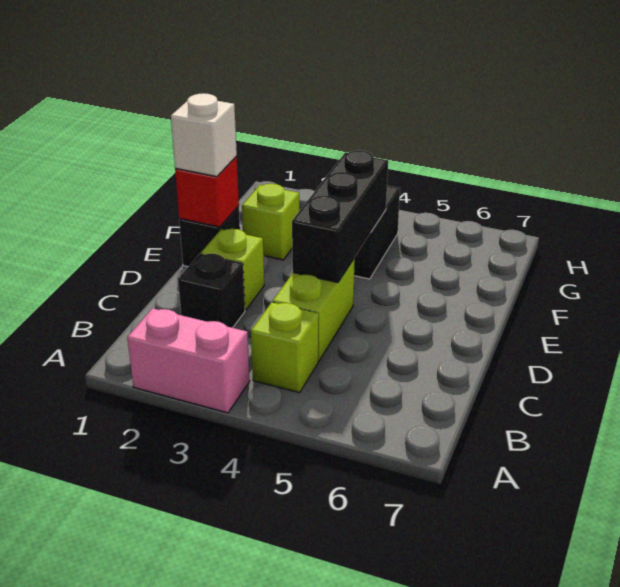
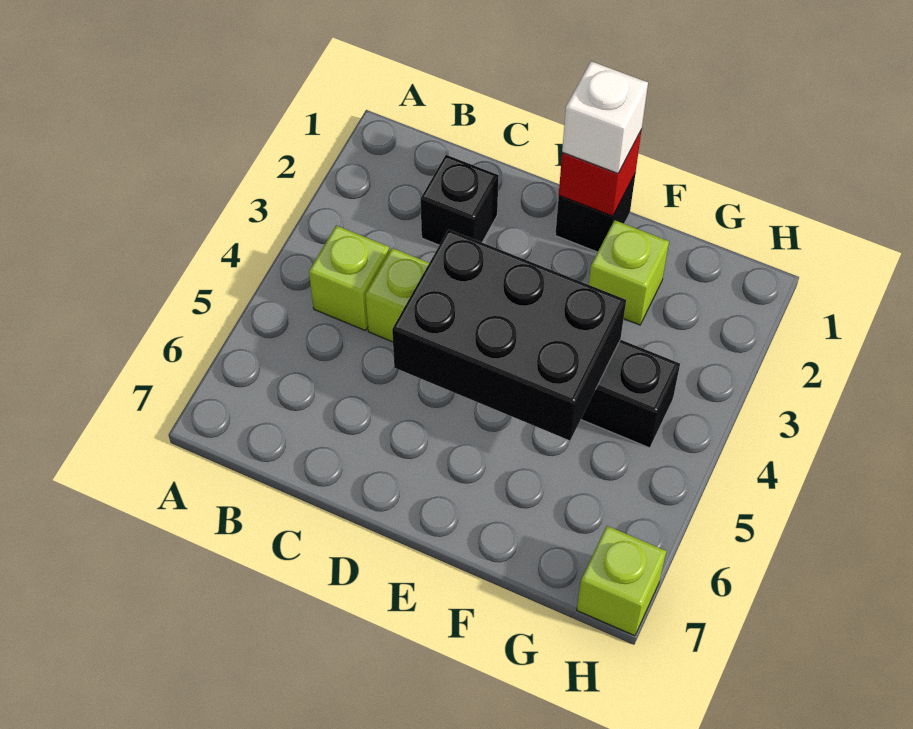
pink 1x2 brick [127,308,250,413] -> none
lime 1x1 brick [201,229,264,310] -> lime 1x1 brick moved to [577,526,666,636]
black 1x3 brick [292,151,388,283] -> black 2x3 brick [392,229,626,440]

